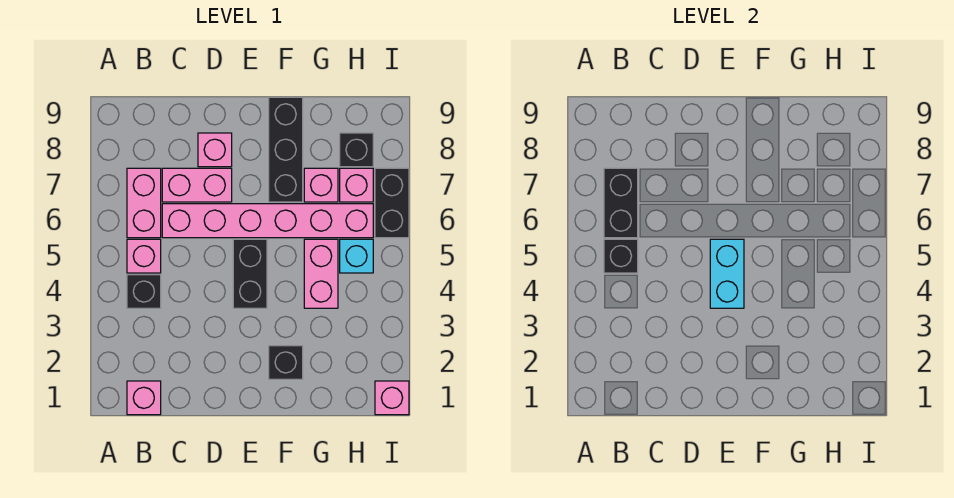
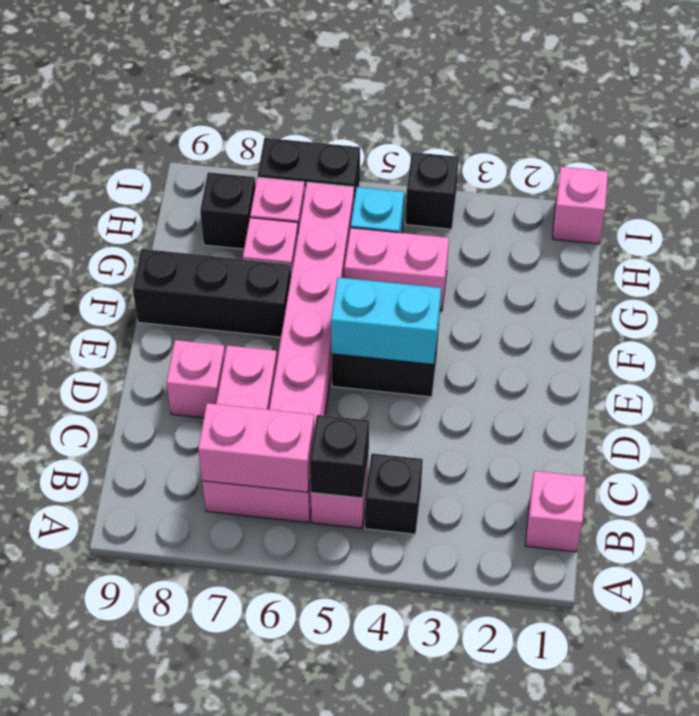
black 1x2 brick [604,168,638,238] -> pink 1x2 brick [198,403,314,492]
black 1x1 brick [269,346,303,379] -> black 1x1 brick moved to [405,152,459,229]

